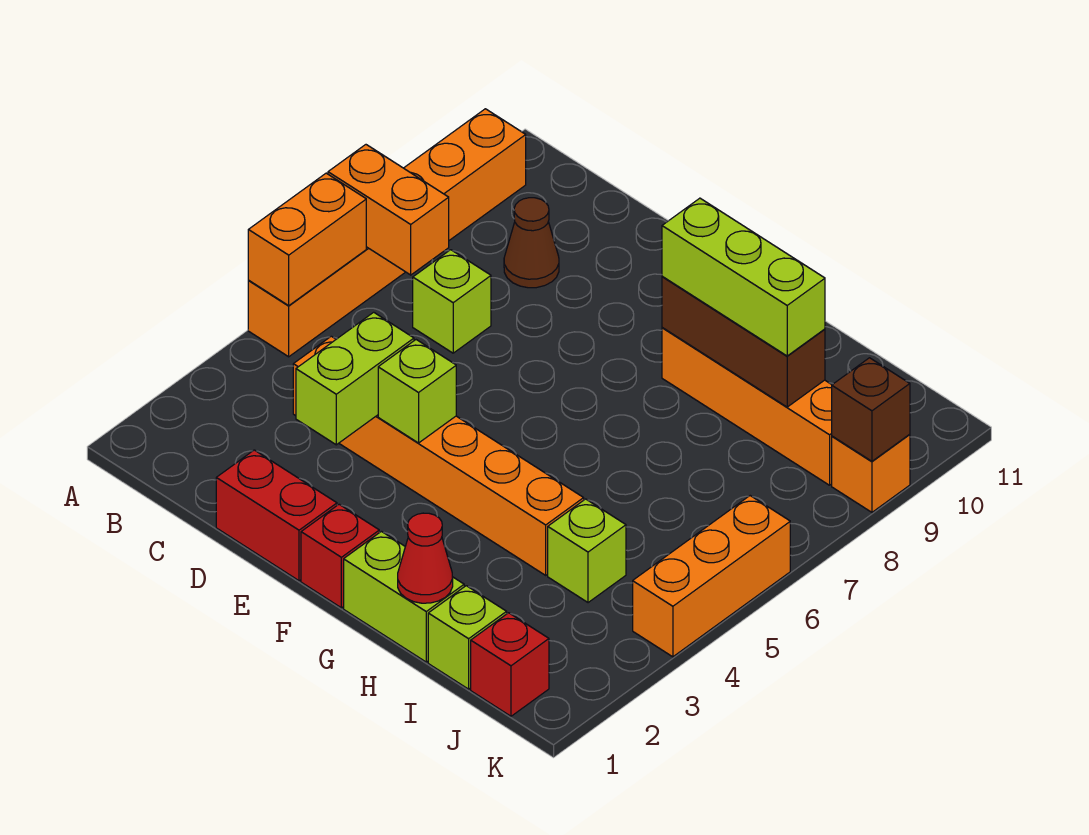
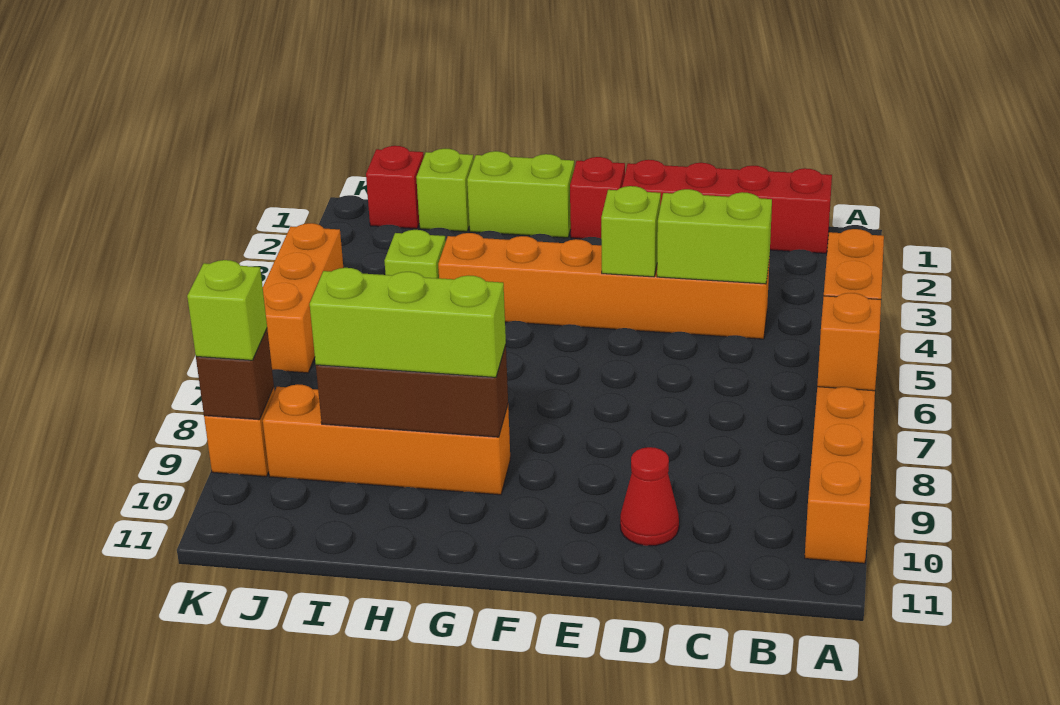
orange 1x2 brick [328,145,449,275] -> orange 1x1 brick [817,293,881,391]
lime 1x1 brick [413,250,491,353] -> lime 1x1 brick moved to [187,260,267,360]
brown 1x1 cone [504,198,559,288] -> none
red 1x2 brick [216,450,337,581] -> red 1x4 brick [622,160,832,253]
lime 1x2 brick [296,312,414,445] -> lime 1x2 brick turned to [657,189,772,284]
red 1x1 cone [398,513,453,603] -> red 1x1 cone moved to [620,447,679,546]

